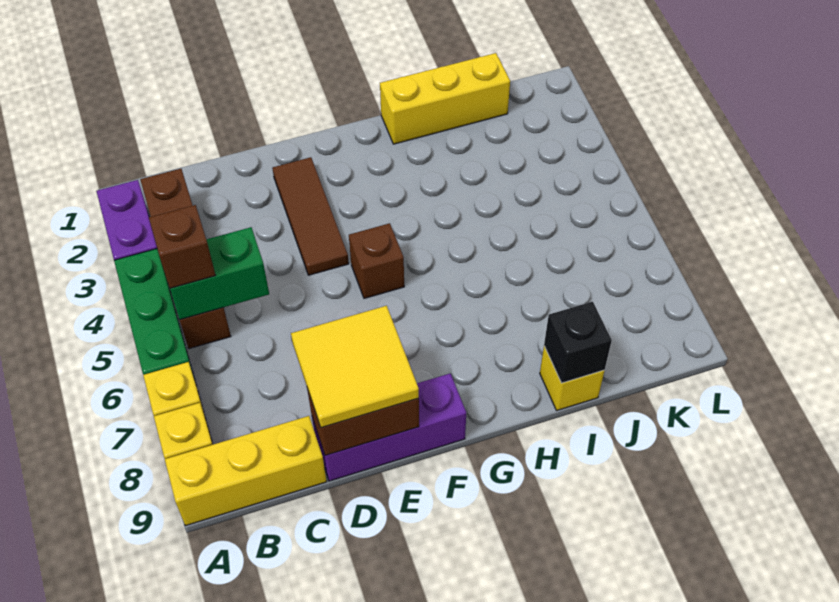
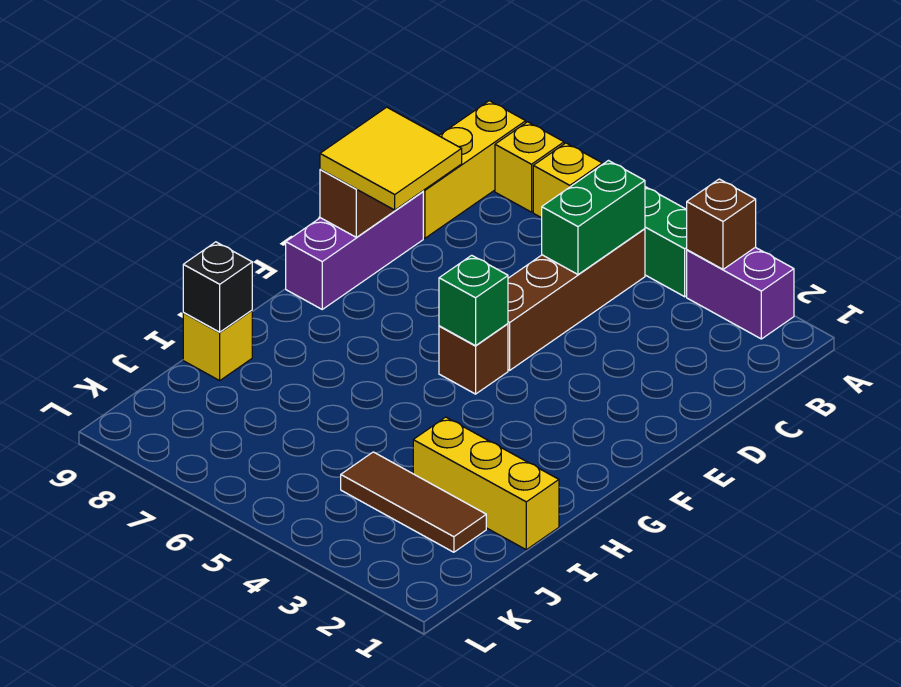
brown 1x4 brick [140,169,231,349] -> brown 1x4 brick turned to [508,229,645,370]
brown 1x1 brick [149,205,215,288] -> brown 1x1 brick moved to [687,179,756,269]
brown 1x3 tile [273,157,349,275] -> brown 1x3 tile moved to [341,452,486,552]
none -> green 1x1 brick [439,255,508,346]
yellow 1x3 brick [380,53,510,144] -> yellow 1x3 brick turned to [413,417,559,550]

